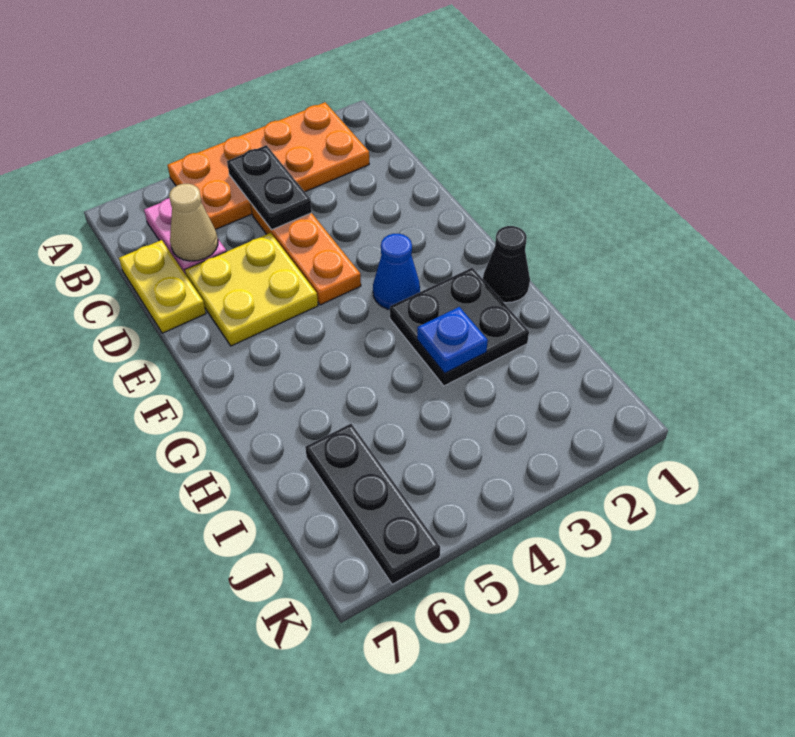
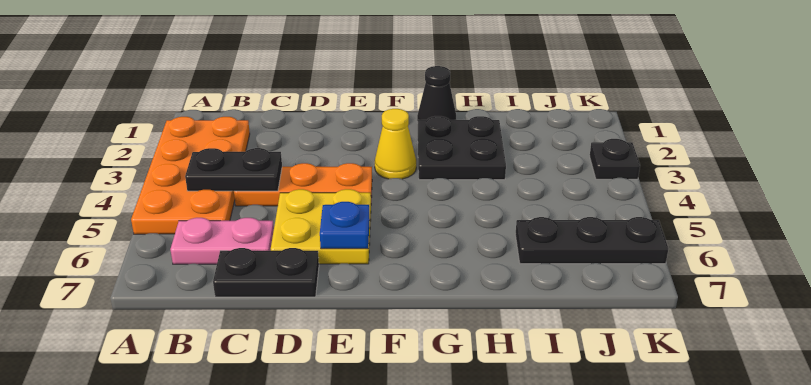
tan 1x1 cone [169,184,218,261] -> none
yellow 1x2 plate [119,240,206,333] -> black 1x2 plate [213,248,319,297]
blue 1x1 cone [373,234,420,310] -> yellow 1x1 cone [375,109,416,179]
blue 1x1 plate [417,307,488,373] -> blue 1x1 plate moved to [320,202,370,249]
none -> black 1x1 plate [590,139,640,179]

